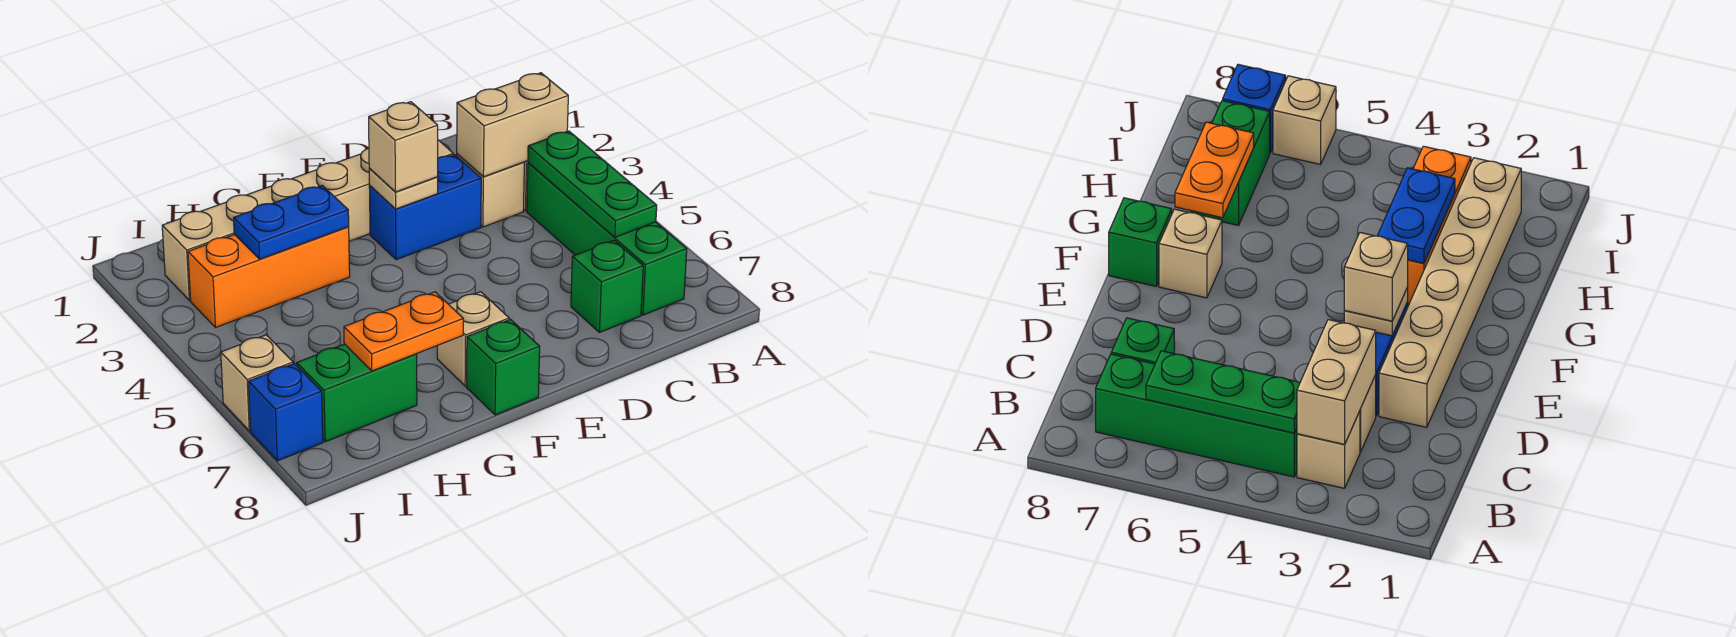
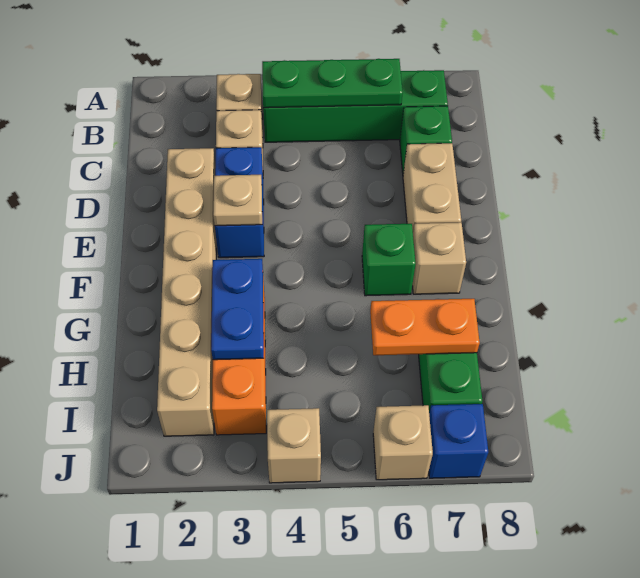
tan 1x2 brick [457,73,568,177] -> tan 1x2 brick moved to [403,143,461,230]
tan 1x1 brick [369,102,438,192] -> tan 1x1 brick moved to [267,408,321,483]
green 1x1 brick [467,320,540,415] -> green 1x1 brick moved to [362,224,416,296]
orange 1x2 plate [344,292,463,371] -> orange 1x2 plate turned to [370,299,480,355]

